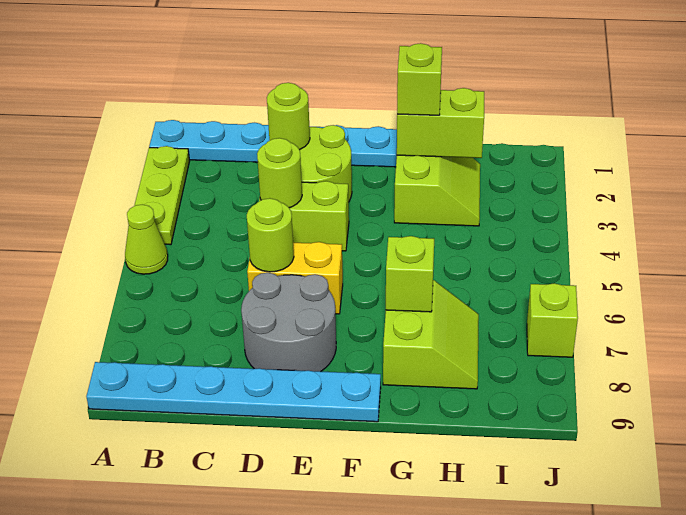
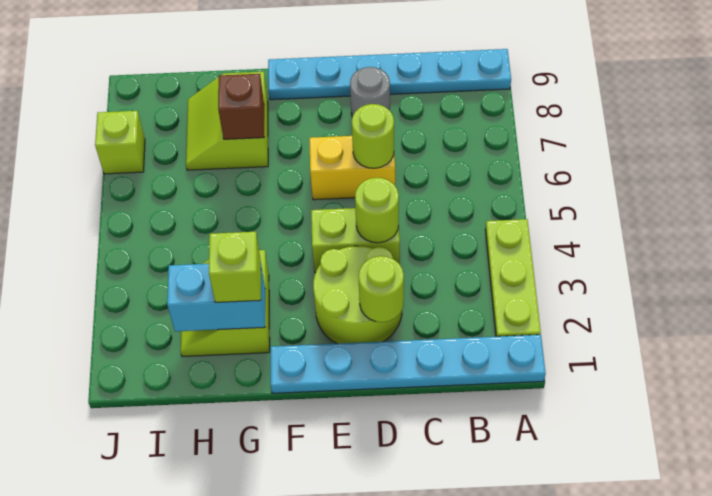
lime 1x1 cone [125,205,168,274] -> none
grey 2x2 round brick [241,273,336,371] -> grey 1x1 round brick [350,67,390,116]
lime 1x2 brick [397,88,484,158] -> cyan 1x2 brick [167,264,265,331]
lime 1x1 brick [386,236,434,312] -> brown 1x1 brick [218,74,264,139]

